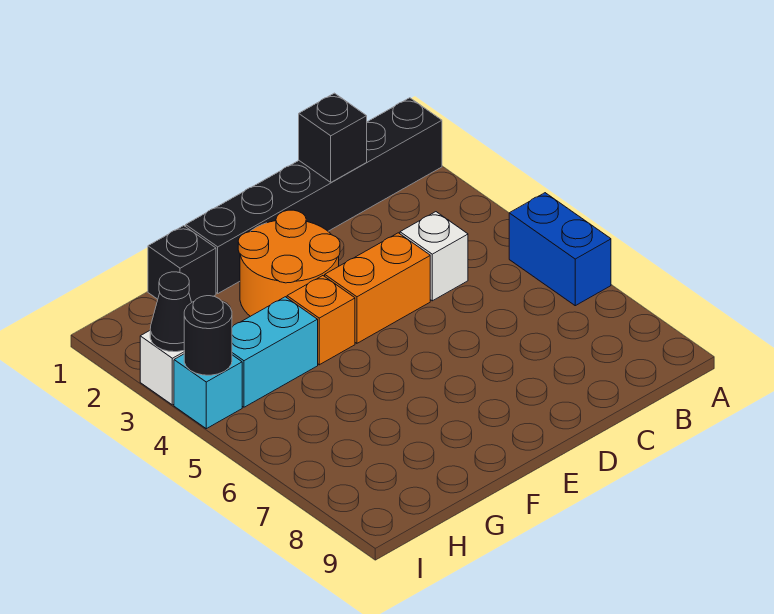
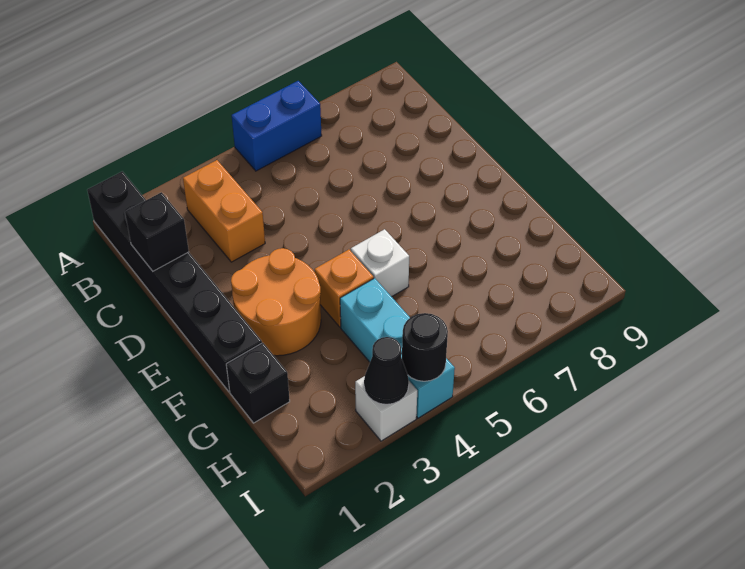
white 1x1 brick [400,212,468,301] -> white 1x1 brick moved to [351,229,409,297]
orange 1x2 brick [325,233,430,343] -> orange 1x2 brick moved to [183,160,265,262]

